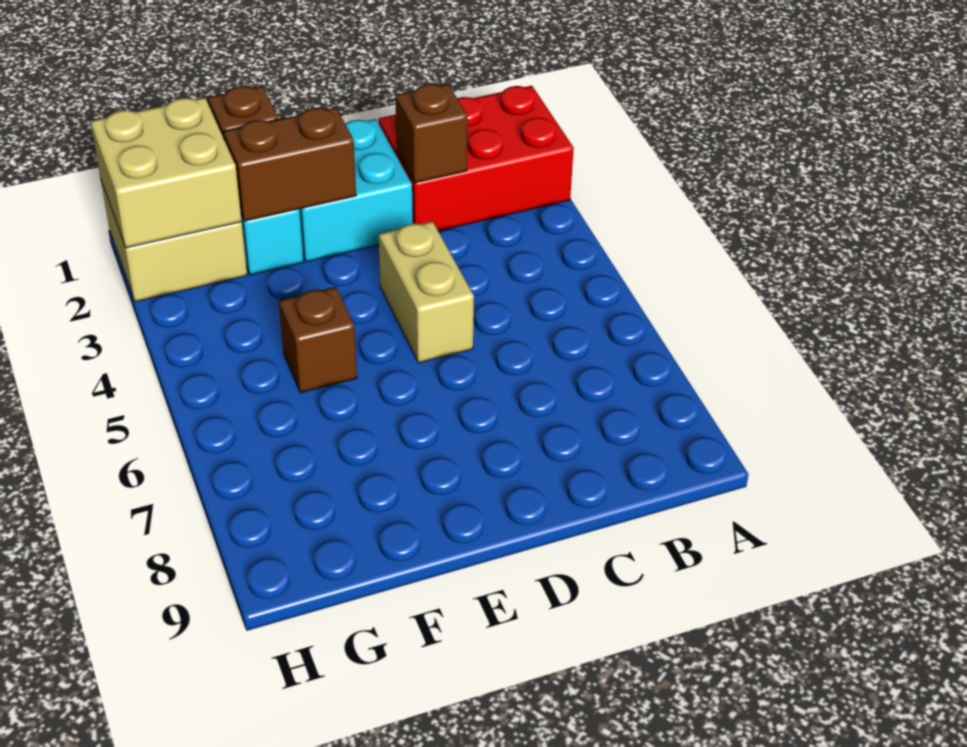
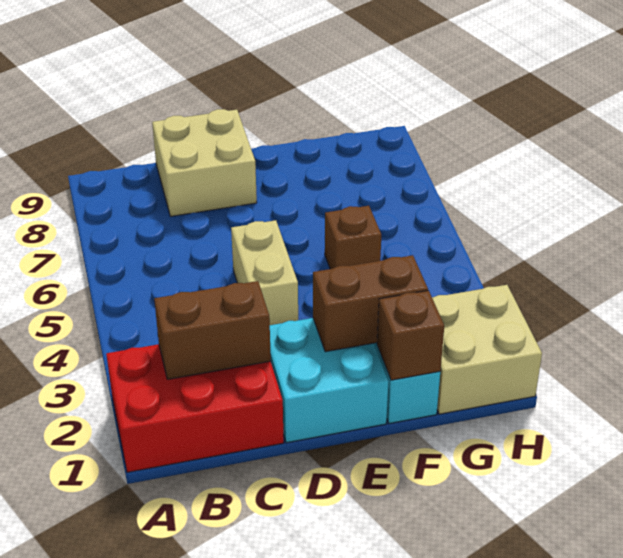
brown 1x1 brick [395,84,468,183] -> brown 1x2 brick [154,281,271,379]
tan 2x2 brick [91,98,242,248] -> tan 2x2 brick moved to [152,109,257,216]

